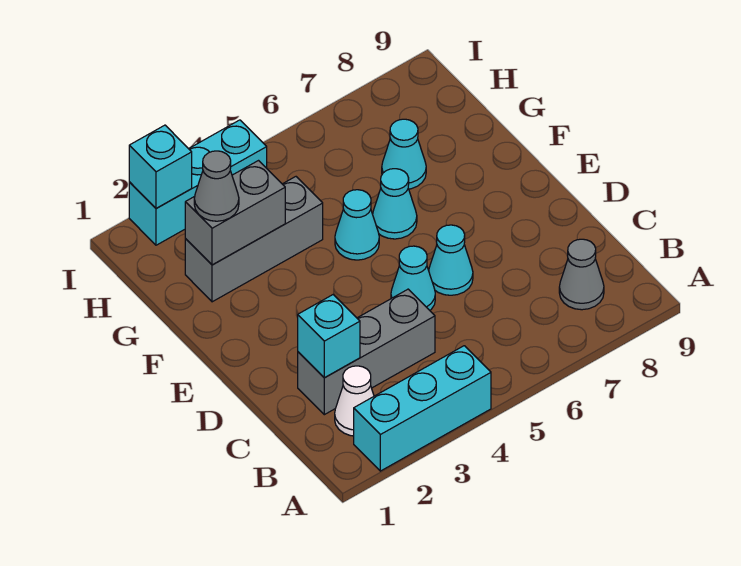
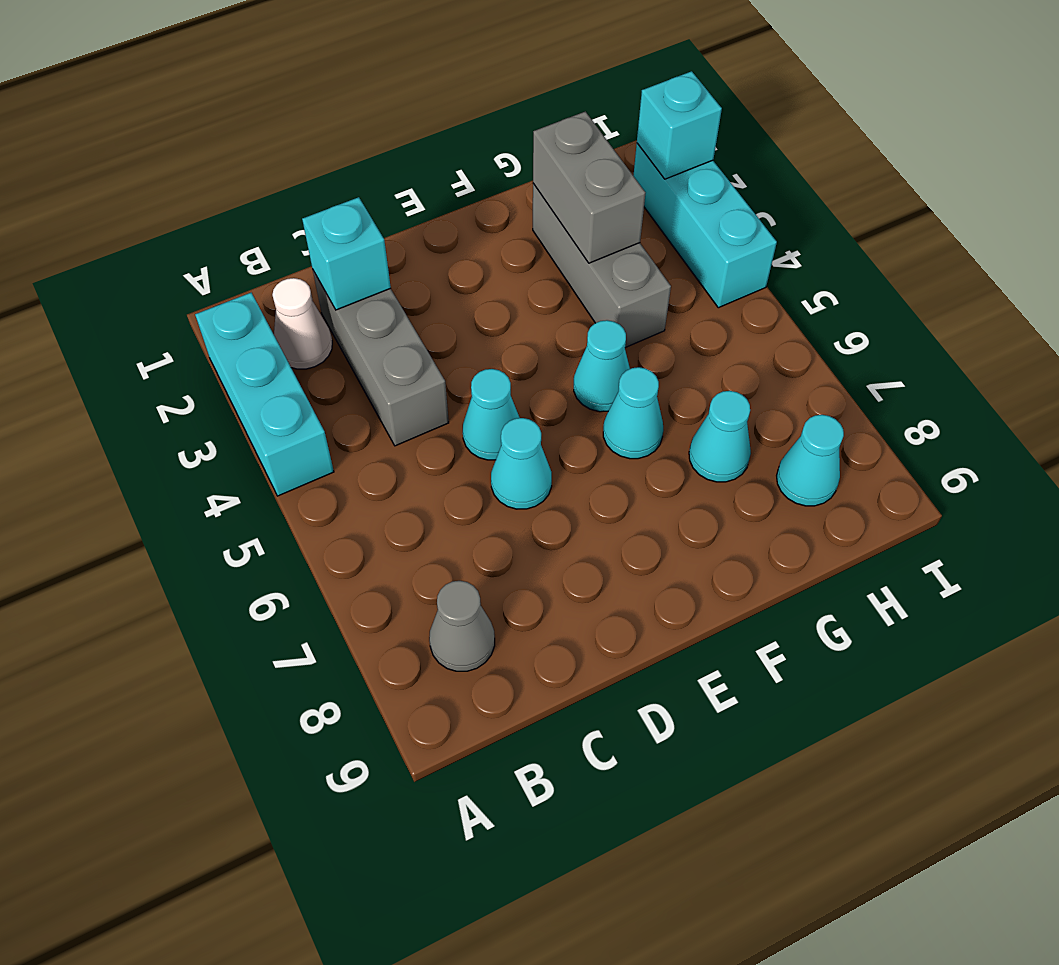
grey 1x1 cone [194,151,239,221] -> none
none -> cyan 1x1 cone [777,415,844,506]

